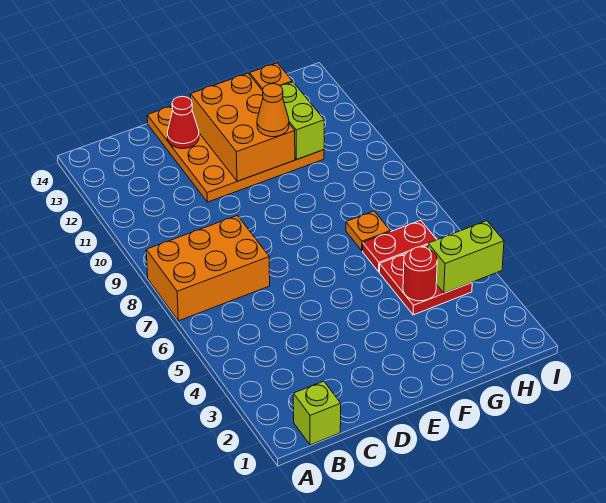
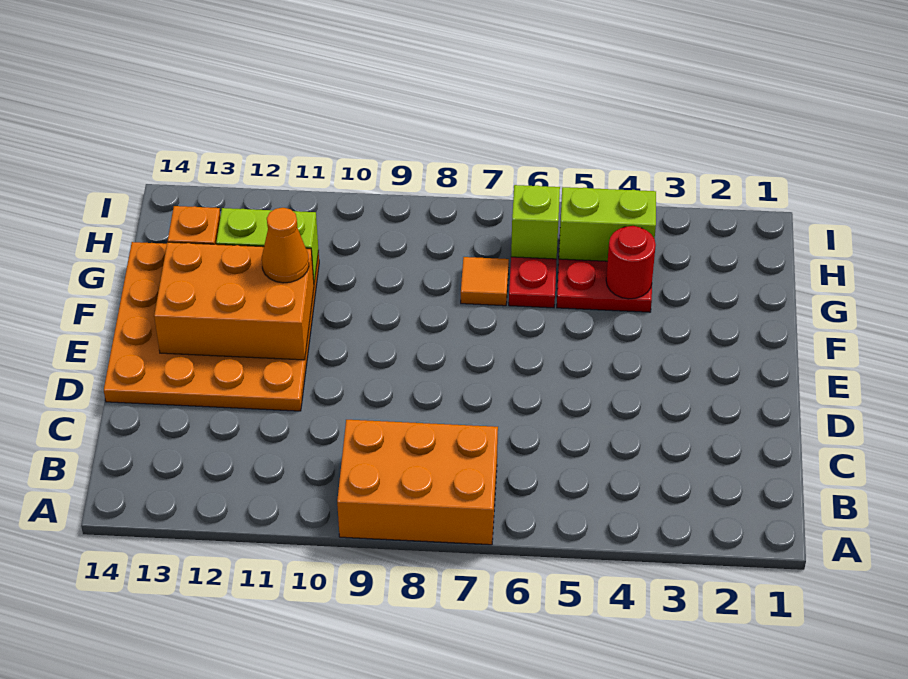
orange 2x3 brick [146,216,270,321] -> orange 2x3 brick turned to [337,420,498,545]
lime 1x1 brick [293,381,341,445] -> lime 1x1 brick moved to [511,185,560,259]
red 1x1 cone [168,96,199,149] -> none
orange 1x1 plate [346,211,390,251] -> orange 1x1 tile [461,257,509,306]
lime 1x2 brick [428,221,504,293] -> lime 1x2 brick turned to [559,187,656,261]

